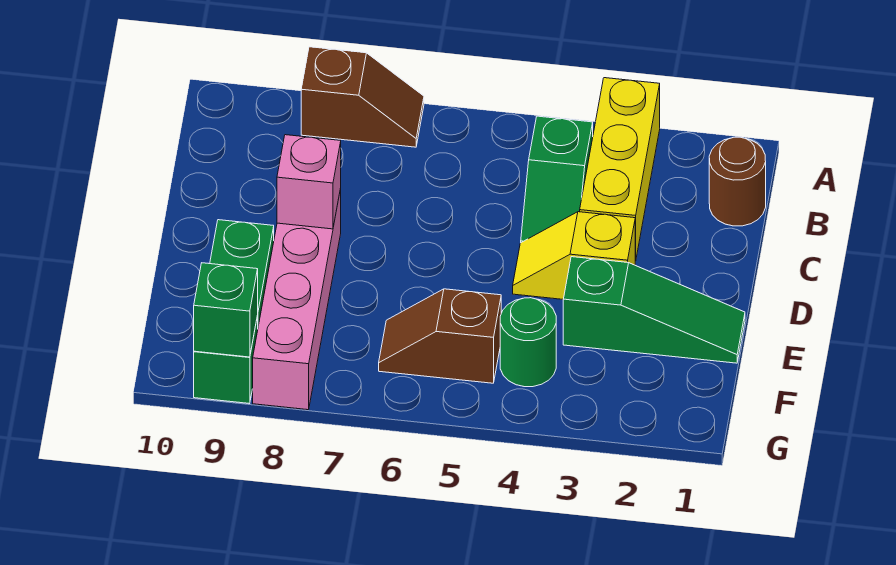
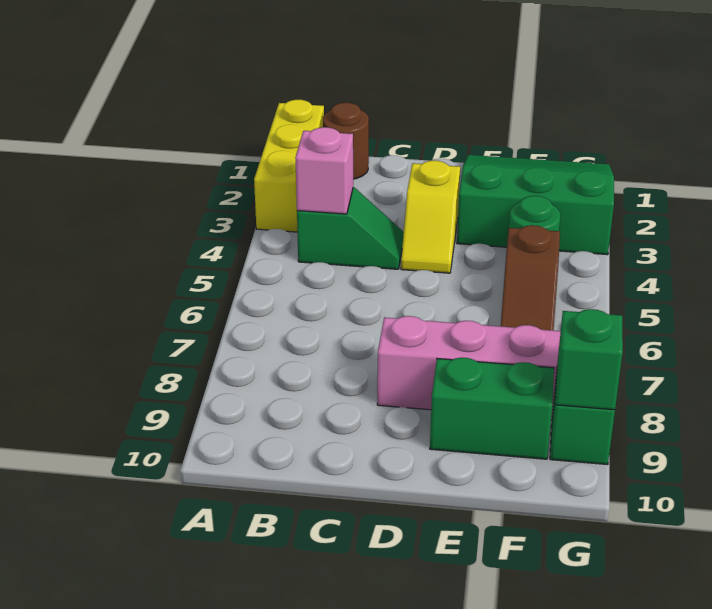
yellow 1x3 brick [580,78,660,261] -> yellow 1x3 brick turned to [254,100,324,232]
brown 1x2 slope [301,47,424,147] -> none
pink 1x1 brick [277,135,341,229] -> pink 1x1 brick moved to [295,127,353,214]
green 1x3 slope [563,257,745,363] -> green 3x3 slope [457,155,614,255]

